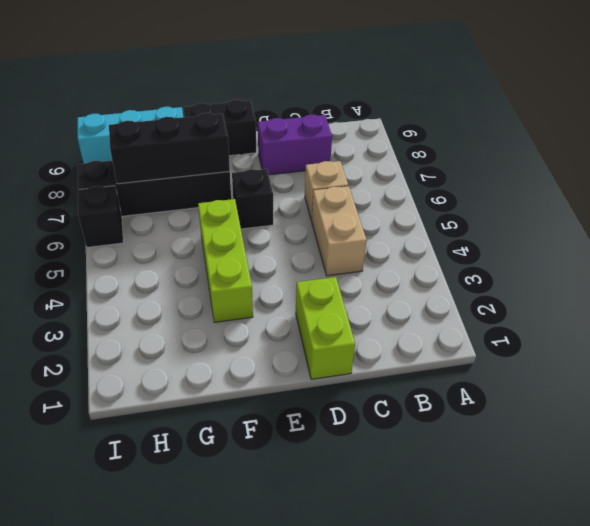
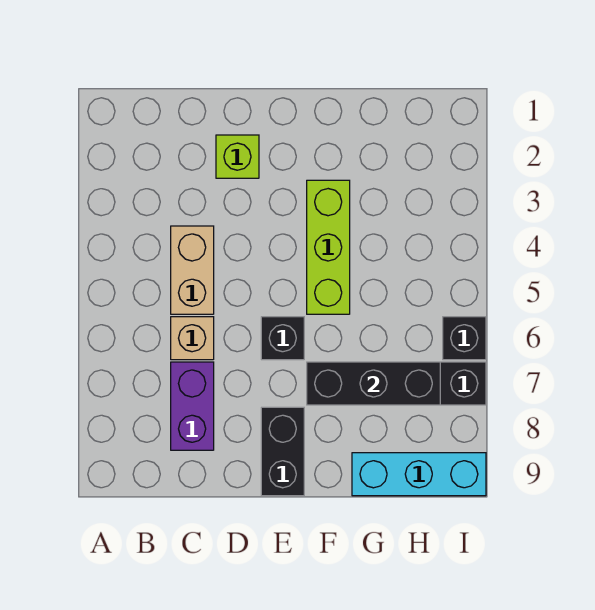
purple 1x2 brick [258,114,332,175] -> purple 1x2 brick turned to [171,362,214,450]
lime 1x2 brick [296,277,355,379] -> lime 1x1 brick [216,135,259,178]
black 1x2 brick [184,100,256,156] -> black 1x2 brick turned to [261,407,304,496]

